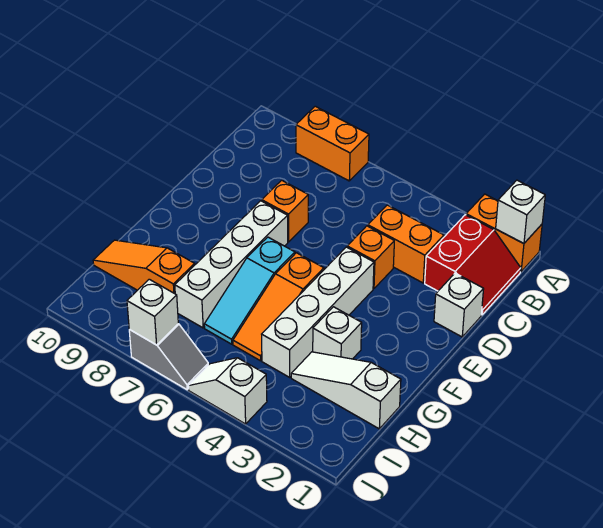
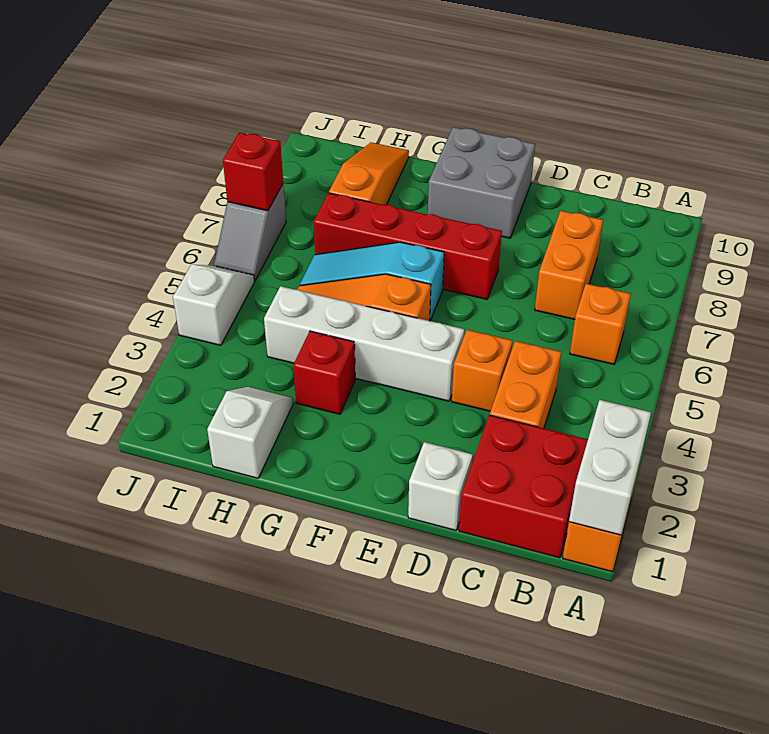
white 1x1 brick [496,180,545,244] -> white 1x2 brick [569,400,651,535]
orange 1x2 brick [296,106,369,181] -> orange 1x2 brick moved to [535,211,603,319]
red 2x2 slope [425,215,521,315] -> red 2x2 brick [459,415,588,558]
orange 1x1 brick [262,180,308,242] -> orange 1x1 brick moved to [570,284,631,364]
white 1x4 brick [175,201,288,328] -> red 1x4 brick [314,193,502,299]
none -> grey 2x2 brick [428,127,535,238]
white 1x1 brick [313,307,362,359] -> red 1x1 brick [293,331,355,414]
white 1x3 slope [291,352,401,429] -> white 1x2 slope [207,387,293,478]
white 1x1 brick [127,279,178,345] -> red 1x1 brick [223,132,283,211]

